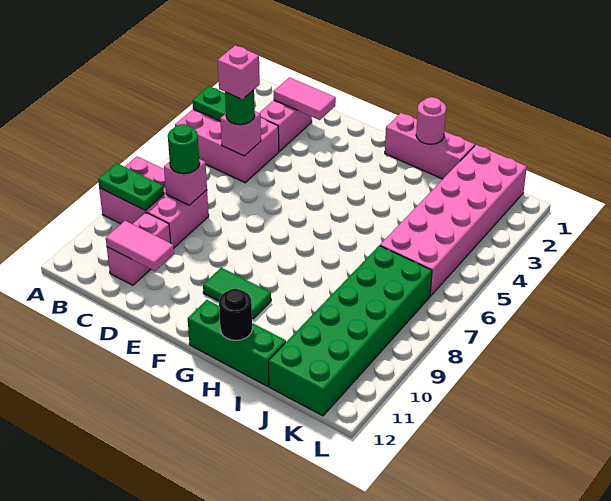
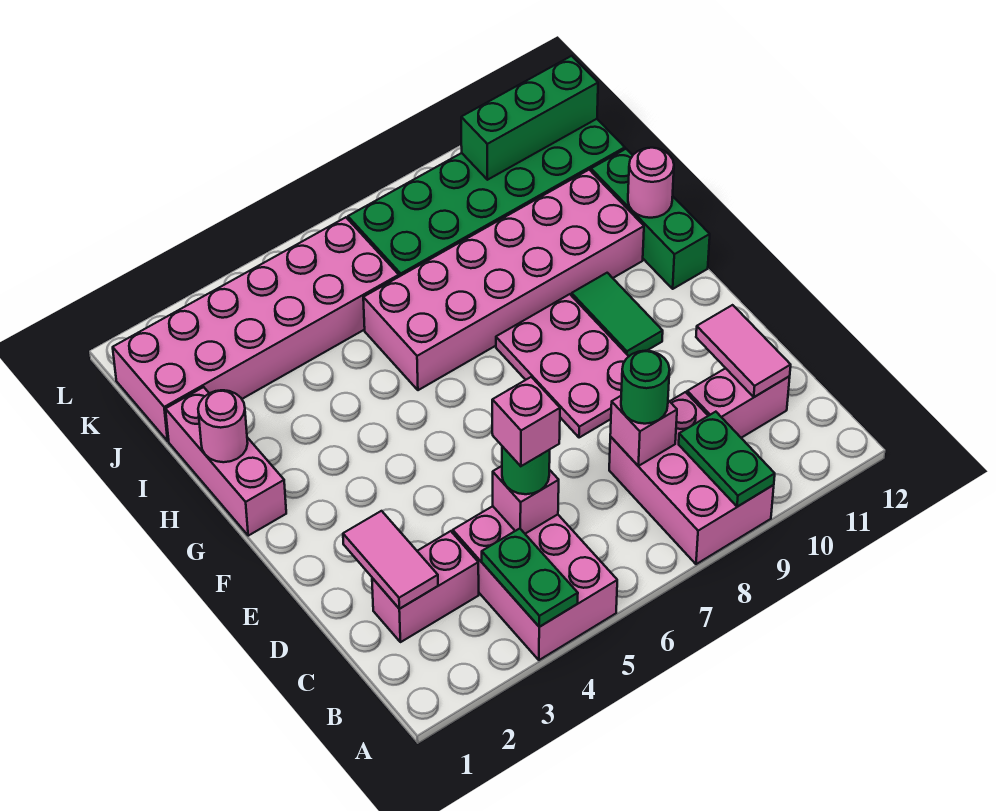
none -> pink 2x3 plate [496,294,629,438]
none -> pink 2x6 brick [363,170,644,390]
black 1x1 round brick [219,289,252,340] -> pink 1x1 round brick [628,148,674,218]
none -> green 1x3 brick [461,56,598,180]

